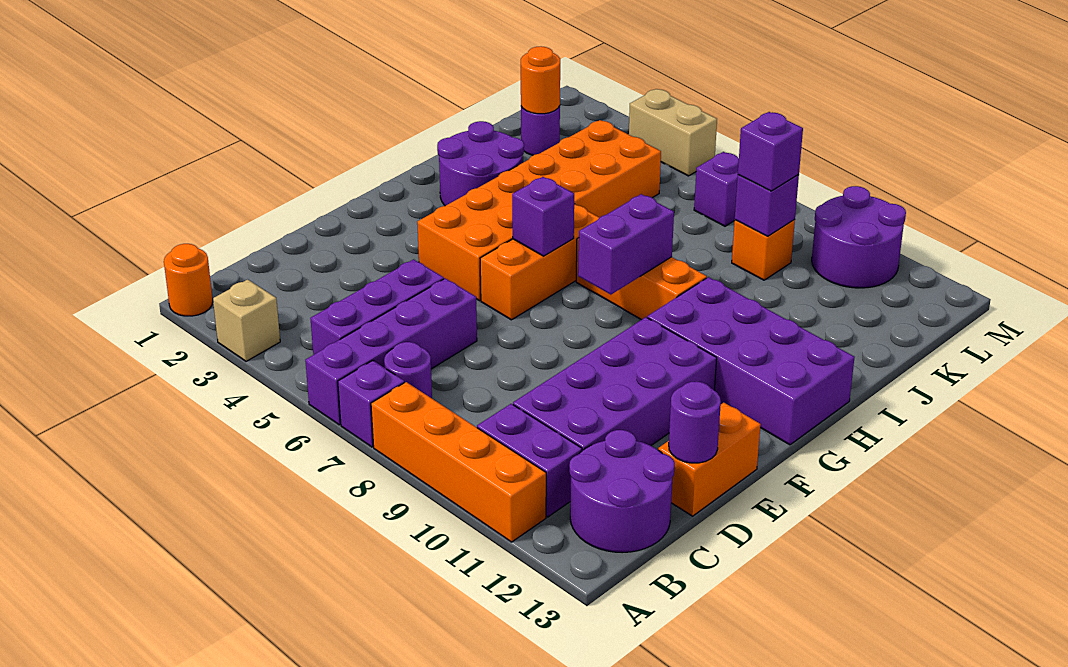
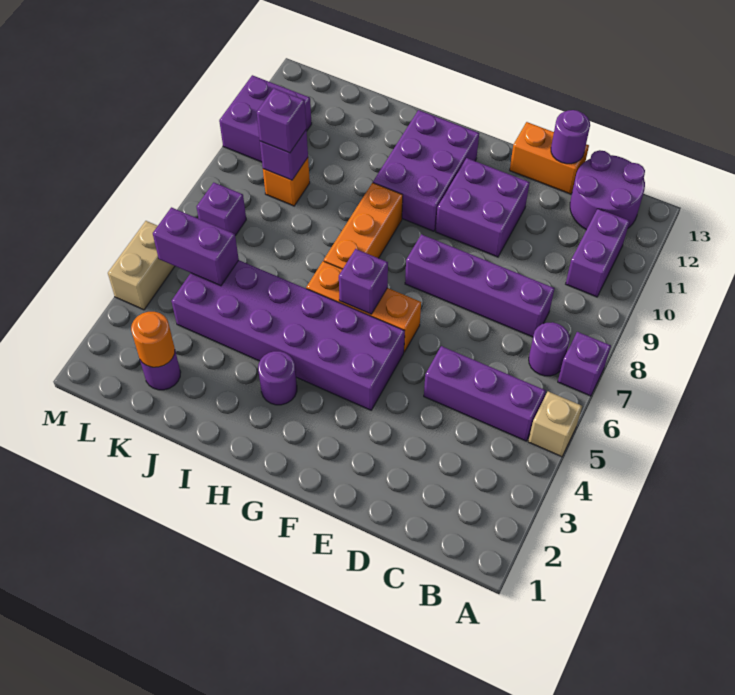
orange 1x1 round brick [164,244,213,316] -> none
tan 1x1 brick [213,279,280,361] -> tan 1x1 brick moved to [528,392,582,457]
purple 1x4 brick [305,278,477,425] -> purple 1x4 brick moved to [405,234,555,337]
orange 1x4 brick [371,382,546,542] -> none
purple 2x4 brick [513,317,717,451] -> purple 2x2 brick [436,158,530,257]
orange 2x6 brick [417,120,661,301] -> purple 2x6 brick [171,260,405,410]
purple 1x2 brick [578,194,674,295] -> purple 1x2 brick moved to [153,207,239,286]
purple 2x4 brick [647,277,855,445] -> purple 2x3 brick [373,110,479,231]
purple 2x2 round brick [437,121,524,206] -> purple 1x1 round brick [258,351,297,405]
purple 2x2 round brick [812,186,906,288] -> purple 2x2 brick [219,75,312,162]

